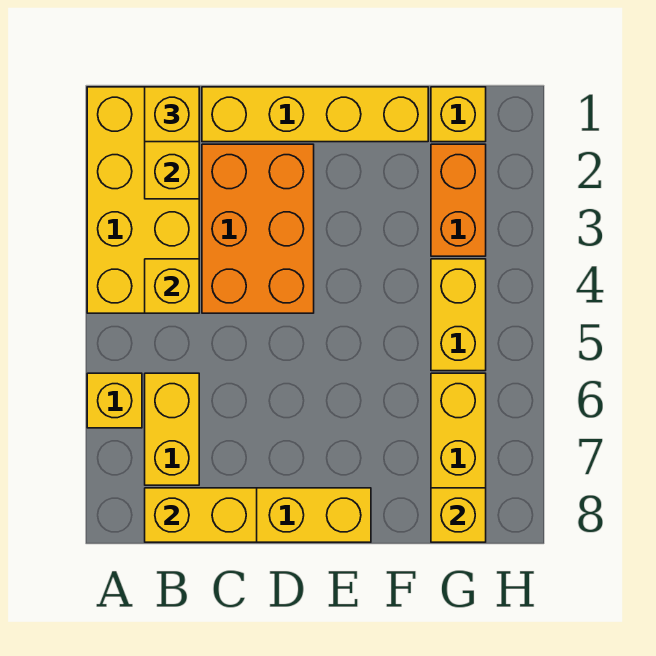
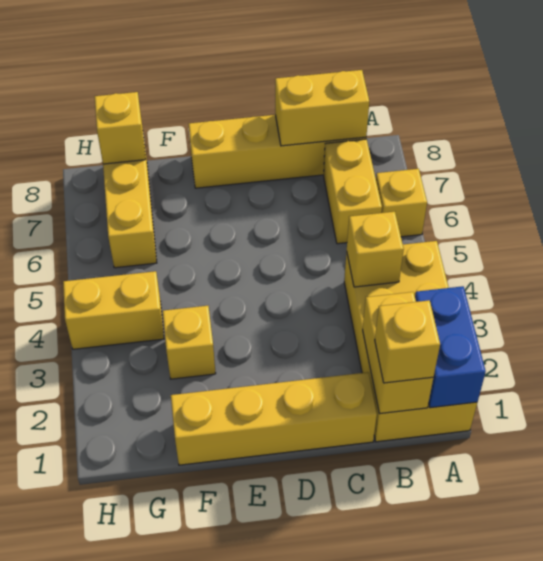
none -> blue 1x2 brick [415,286,486,408]
orange 2x3 brick [202,144,314,313] -> none
yellow 1x1 brick [431,87,486,142] -> yellow 1x1 brick moved to [163,306,216,379]
orange 1x2 brick [431,144,486,256] -> none
yellow 1x2 brick [431,259,486,371] -> yellow 1x2 brick turned to [63,271,164,349]

